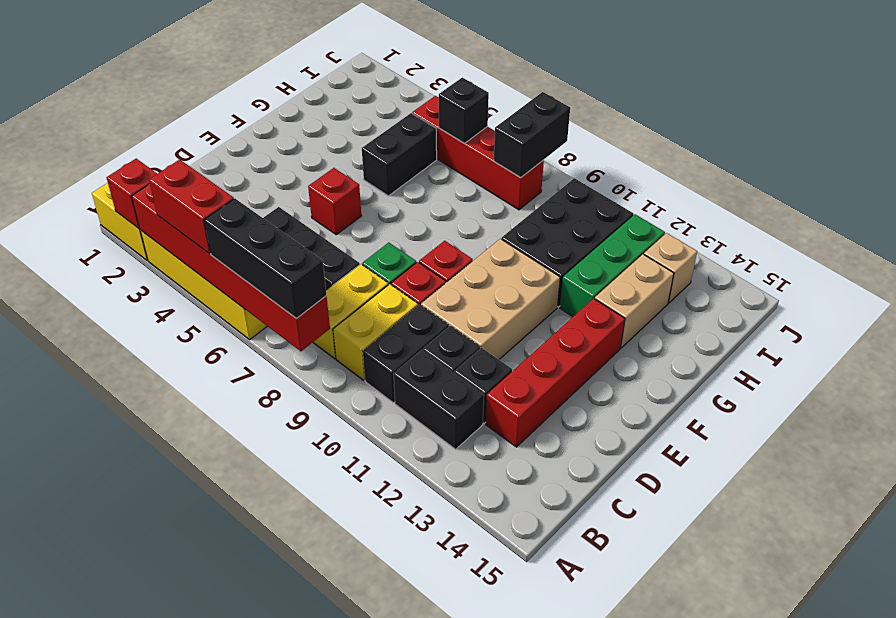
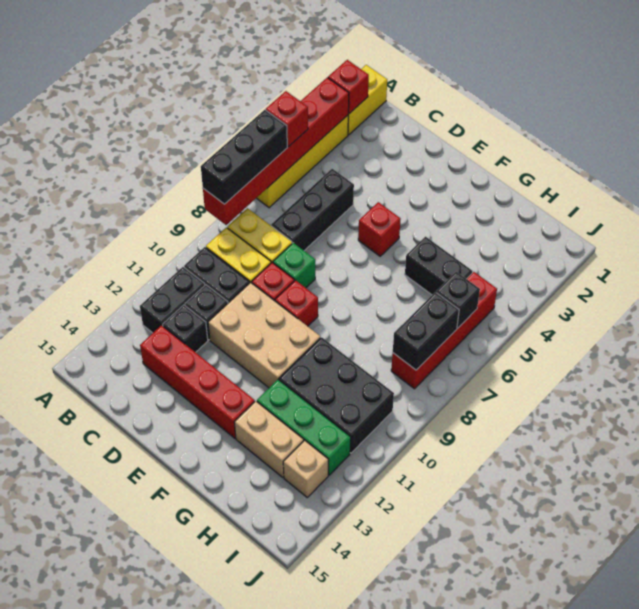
red 1x2 brick [149,159,234,254] -> red 1x1 brick [266,91,308,147]
black 1x2 brick [494,92,570,177] -> black 1x2 brick turned to [393,292,459,370]

